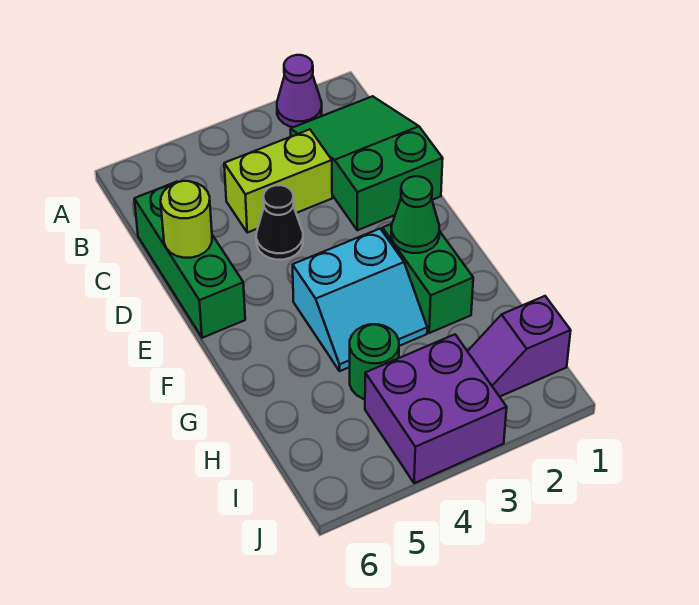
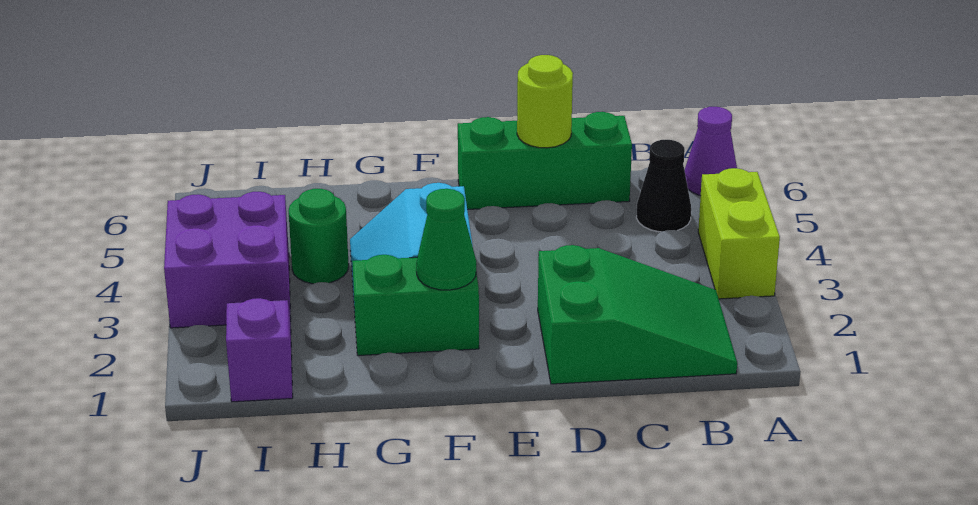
purple 1x1 cone [277,55,322,127] -> purple 1x1 cone moved to [685,107,737,196]
lime 1x2 brick [224,129,332,233] -> lime 1x2 brick moved to [698,168,780,299]
black 1x1 cone [256,185,303,260] -> black 1x1 cone moved to [636,140,691,232]

